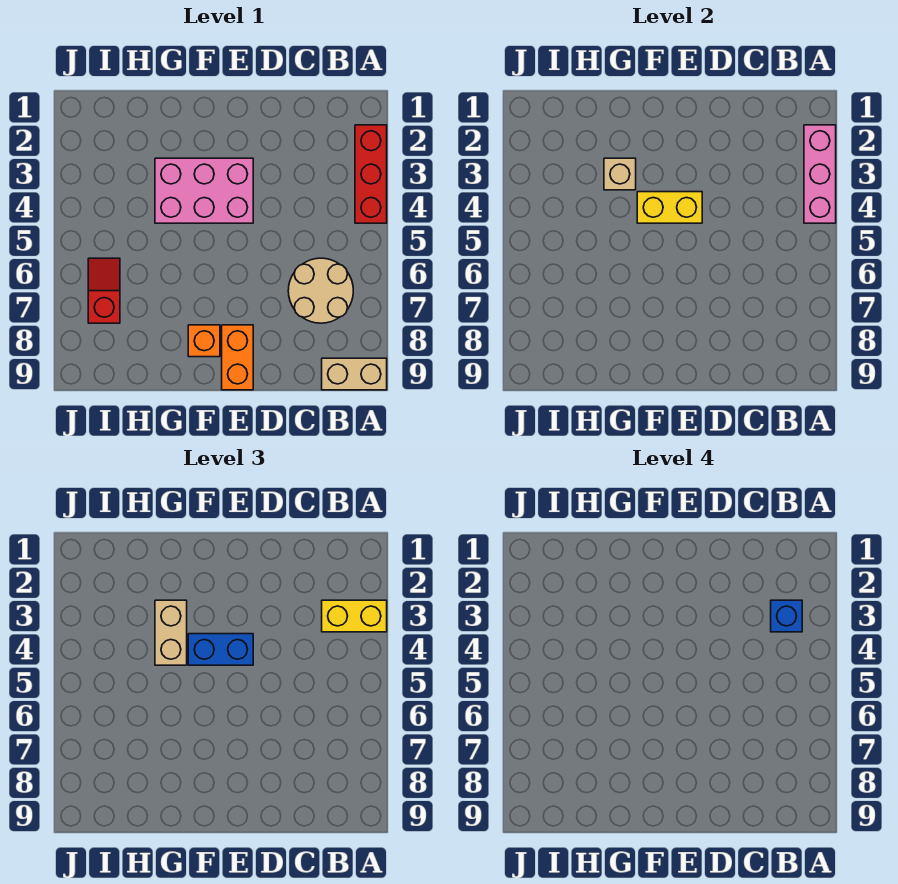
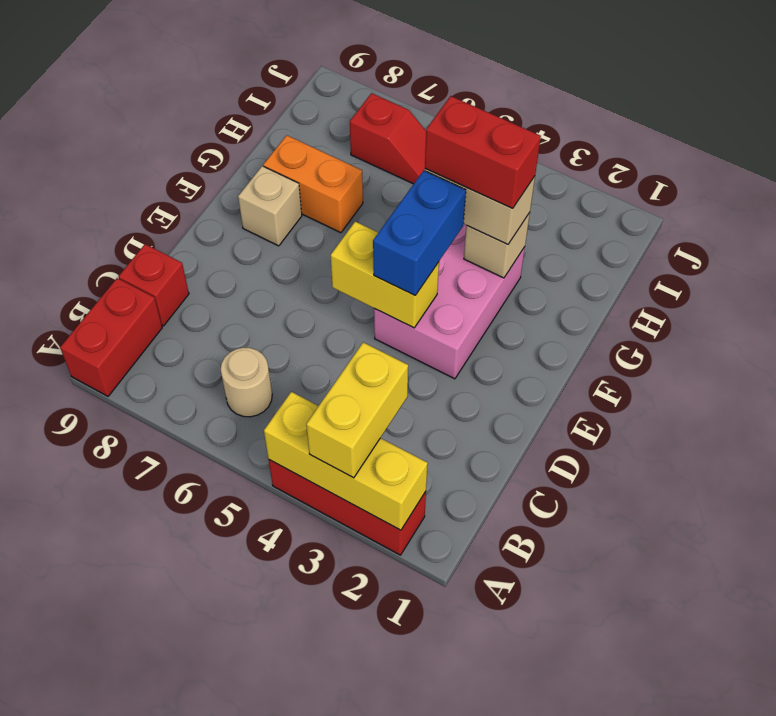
pink 1x3 brick [804,125,836,223] -> yellow 1x3 brick [264,392,428,530]
tan 1x2 brick [322,358,387,390] -> red 1x2 brick [60,278,162,396]
blue 1x1 brick [771,600,802,632] -> none
tan 2x2 round brick [288,258,353,323] -> tan 1x1 round brick [221,348,272,417]
none -> red 1x1 brick [118,244,189,326]
yellow 1x2 brick [637,192,702,223] -> yellow 1x2 brick turned to [331,222,439,328]
orange 1x2 brick [222,325,253,390] -> orange 1x2 brick moved to [263,135,363,233]
orange 1x1 brick [188,325,220,357] -> tan 1x1 brick [238,166,302,246]
none -> red 1x2 brick [425,96,541,209]

